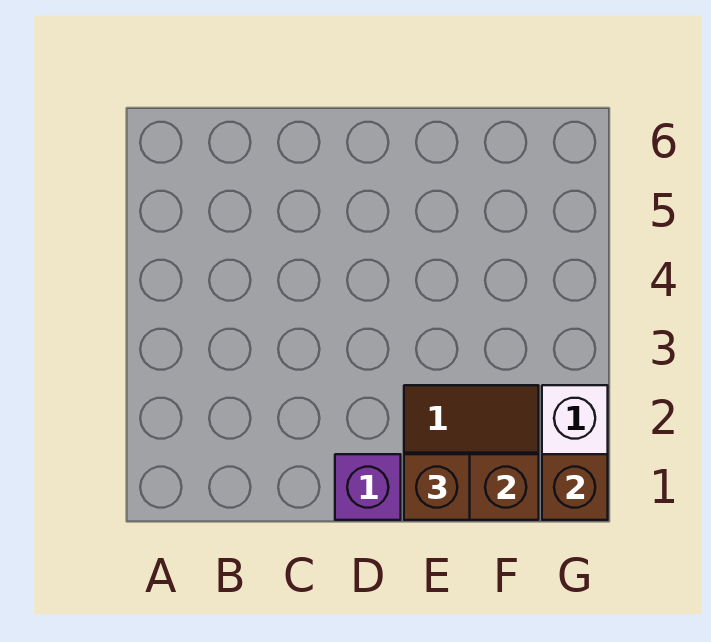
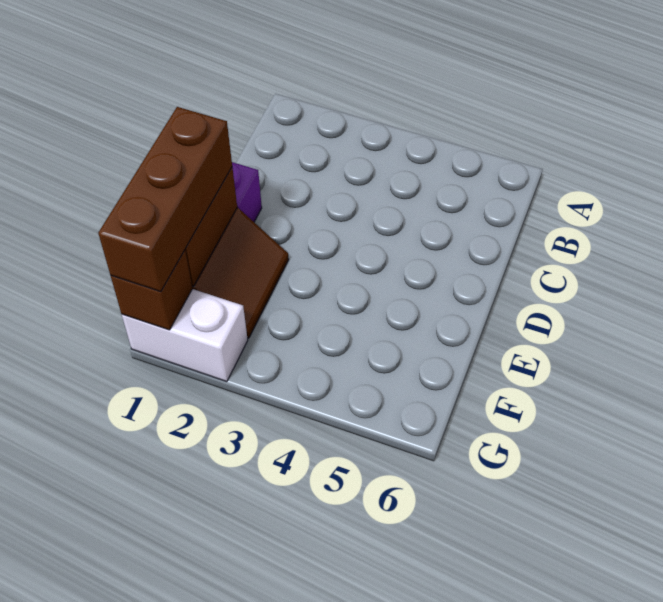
brown 1x1 brick [404,454,470,520] -> brown 1x3 brick [98,107,232,292]

